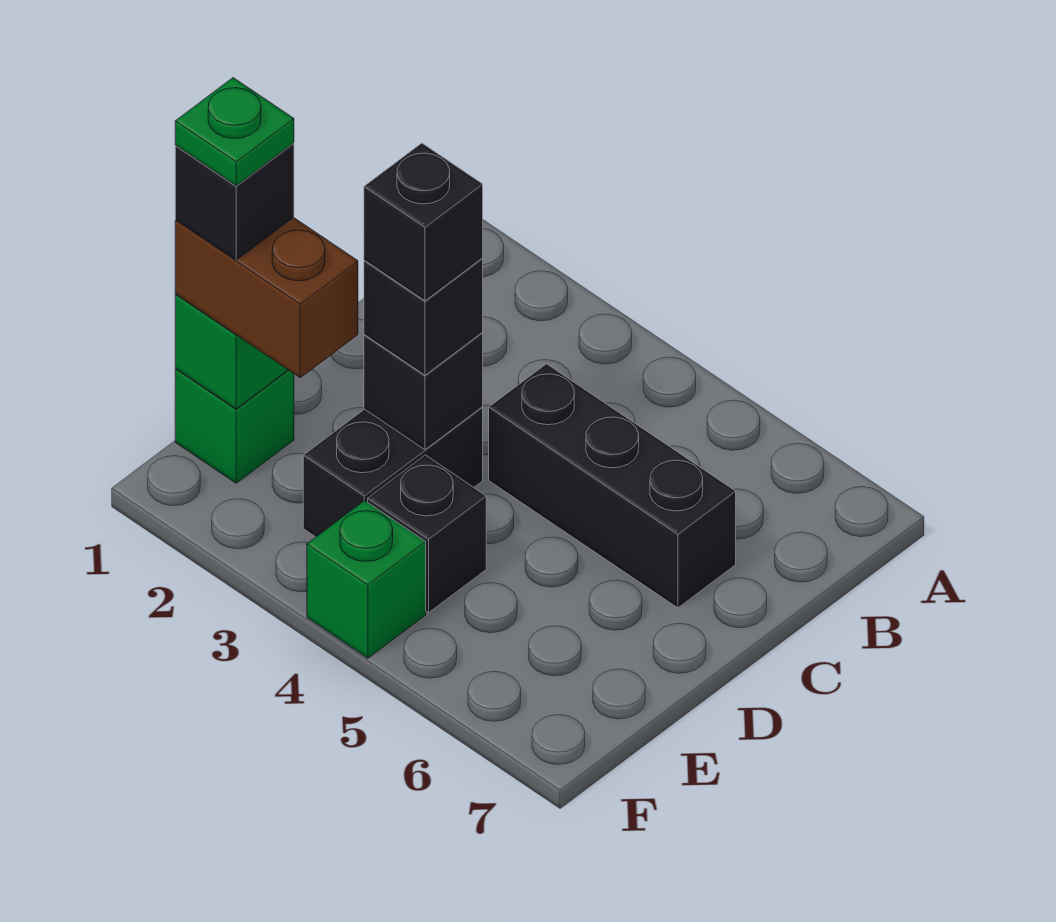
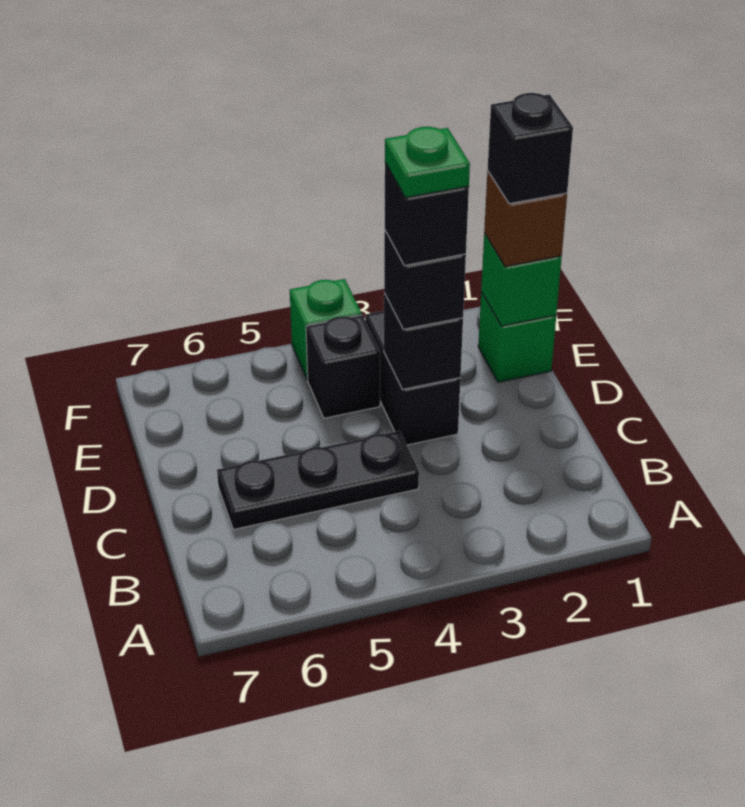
black 1x3 brick [489,364,736,608] -> black 1x3 plate [217,431,419,530]
brown 1x2 brick [175,217,358,378] -> brown 1x1 brick [484,171,567,267]
green 1x1 plate [175,78,294,186] -> green 1x1 plate moved to [385,127,470,198]

